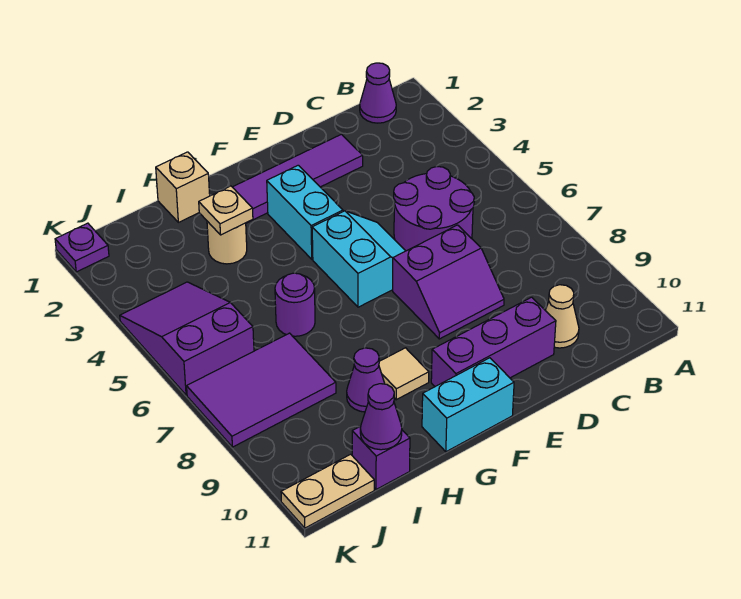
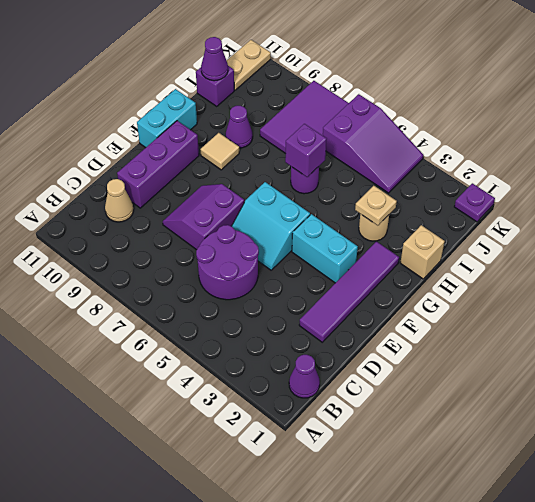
none -> purple 1x1 brick [285,124,326,177]

